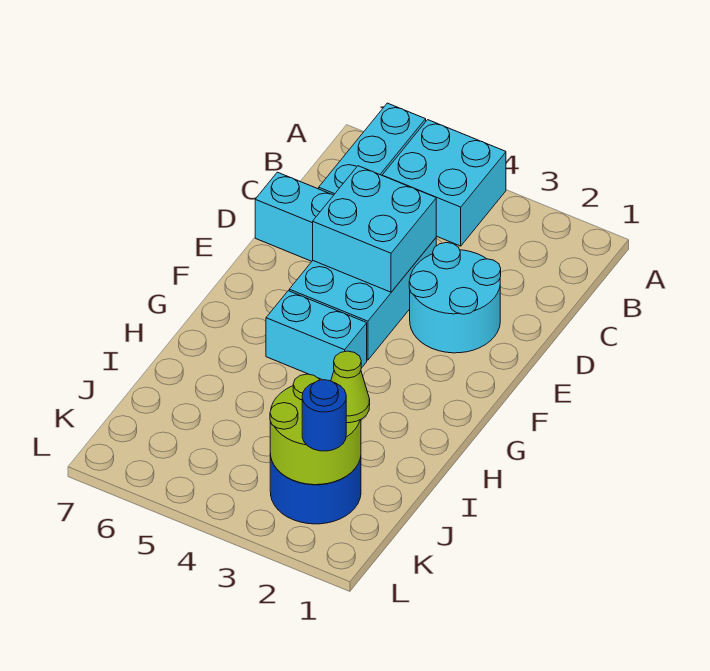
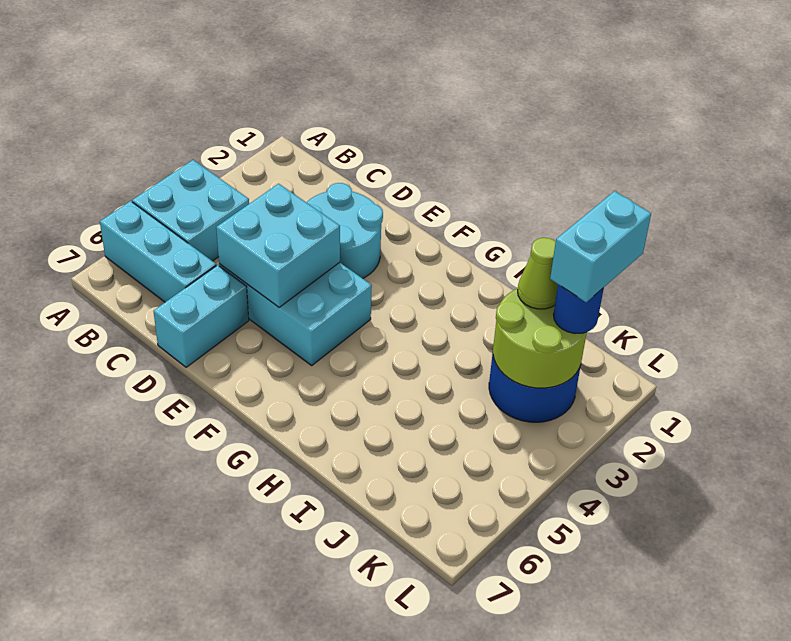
cyan 1x2 brick [266,291,367,381] -> cyan 1x2 brick moved to [550,191,651,302]

